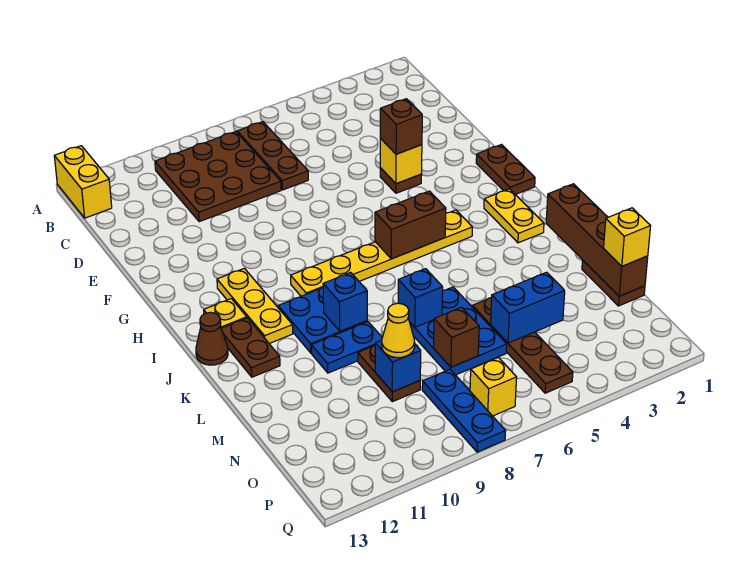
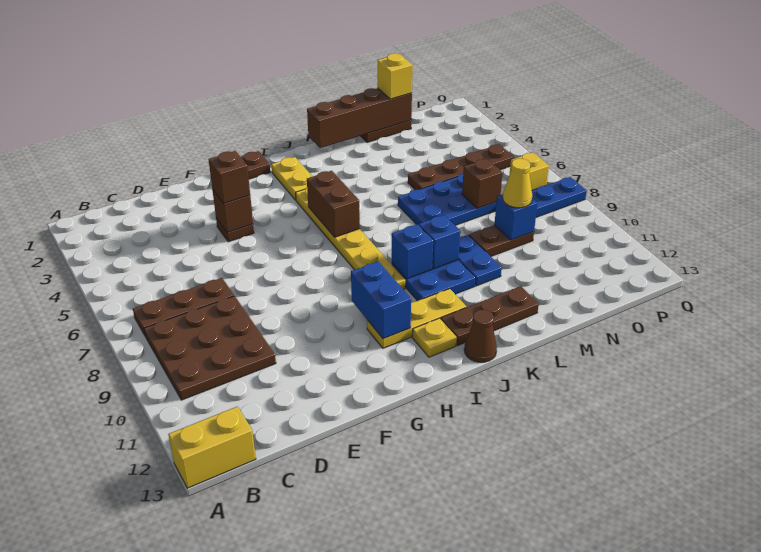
yellow 1x1 brick [380,139,422,184] -> brown 1x1 brick [212,189,253,233]
yellow 1x2 plate [484,189,544,243] -> yellow 1x2 plate turned to [271,157,312,200]
brown 1x2 plate [221,318,280,377] -> brown 1x3 plate [441,286,539,346]
blue 1x1 brick [398,269,443,327] -> blue 1x1 brick moved to [392,224,433,279]
blue 1x2 brick [491,272,565,343] -> blue 1x2 brick moved to [351,261,411,339]

